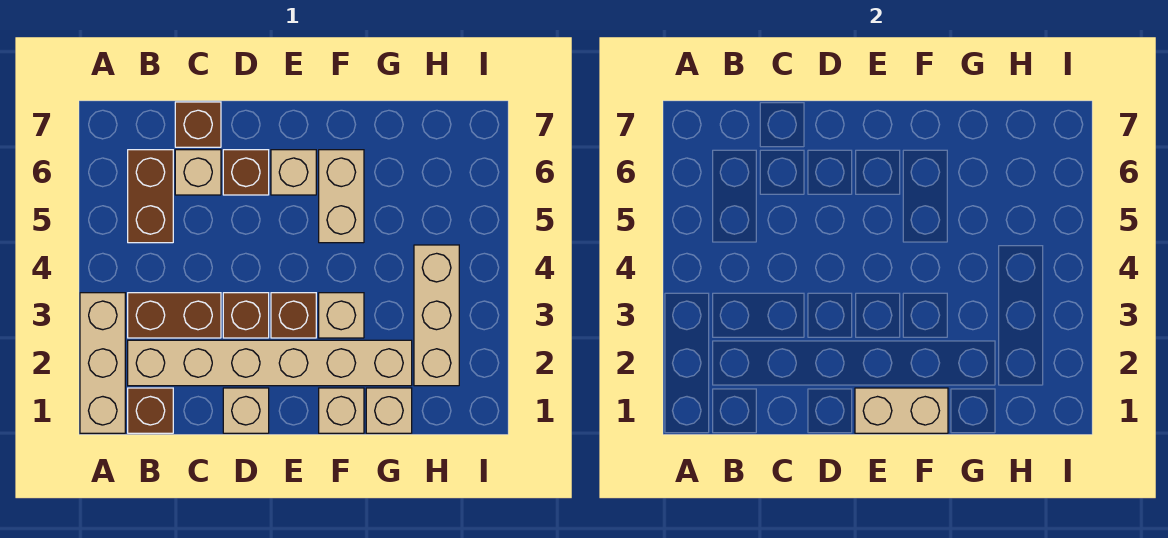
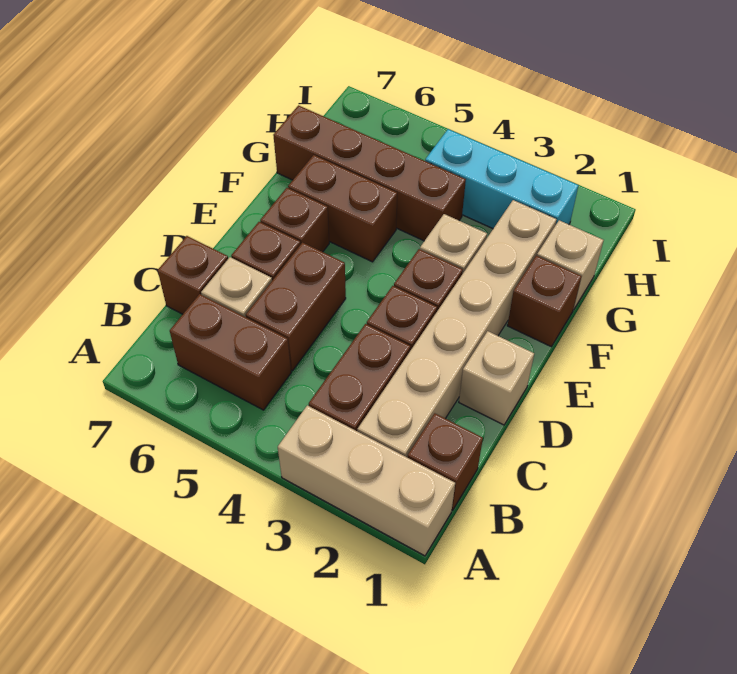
none -> brown 1x2 brick [246,243,346,371]
tan 1x2 brick [855,388,948,433] -> none
tan 1x1 brick [271,150,316,195] -> brown 1x1 brick [260,188,329,252]
tan 1x1 brick [319,388,364,433] -> brown 1x1 brick [507,256,581,347]
tan 1x2 brick [319,150,364,243] -> brown 1x2 brick [288,155,397,262]
none -> brown 1x4 brick [273,105,466,241]
tan 1x3 brick [414,245,459,386] -> cyan 1x3 brick [425,129,579,229]

